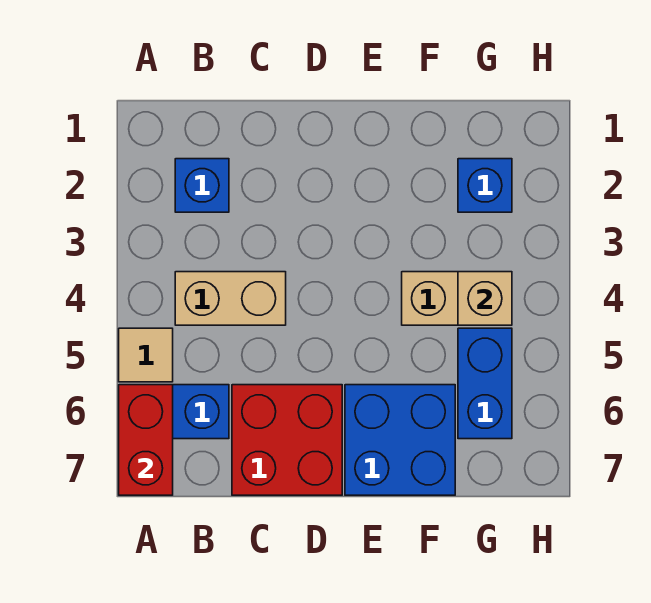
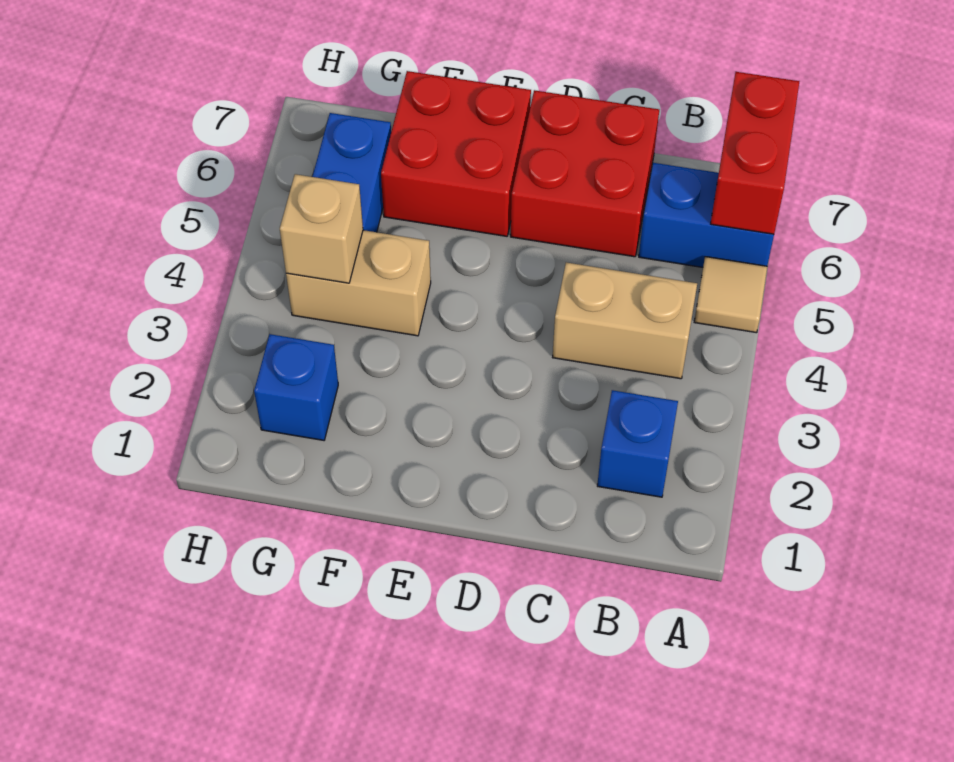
blue 2x2 brick [345,385,455,495] -> red 2x2 brick [381,71,531,236]

